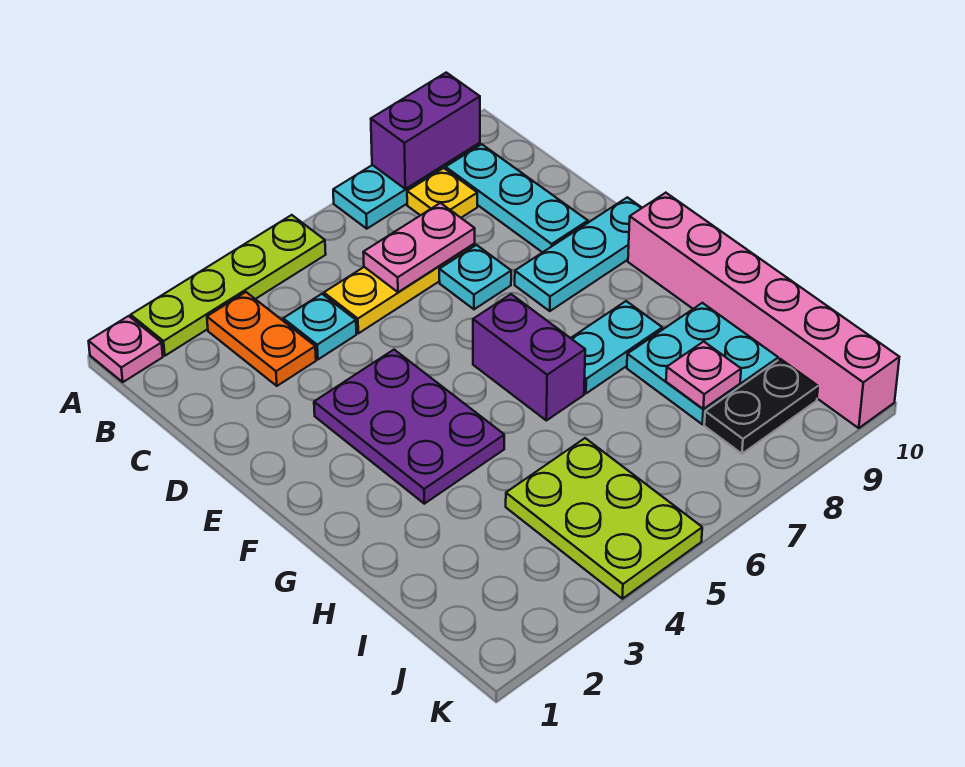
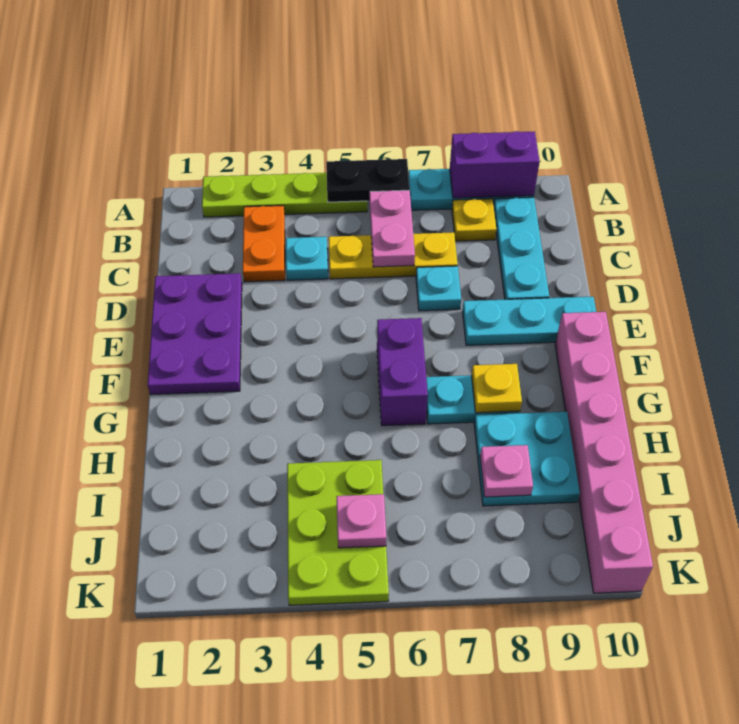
pink 1x1 plate [89,316,163,382] -> pink 1x1 plate moved to [336,494,386,548]
pink 1x2 plate [363,203,475,292] -> pink 1x2 plate turned to [370,190,415,267]
purple 2x3 plate [314,350,504,504] -> purple 2x3 plate moved to [148,273,242,395]
none -> yellow 1x1 plate [472,364,522,413]
black 1x2 plate [704,359,818,454] -> black 1x2 plate moved to [326,159,410,202]

